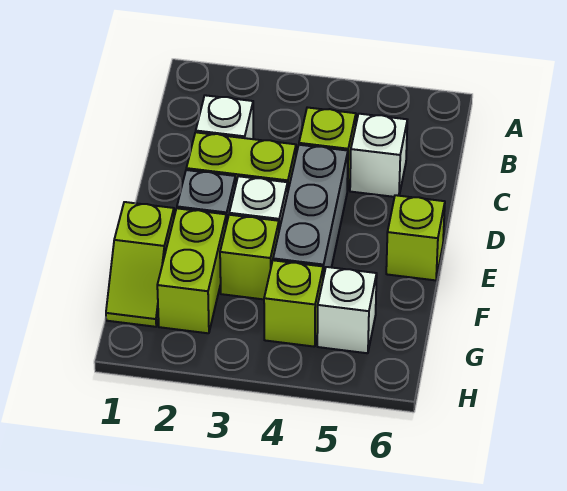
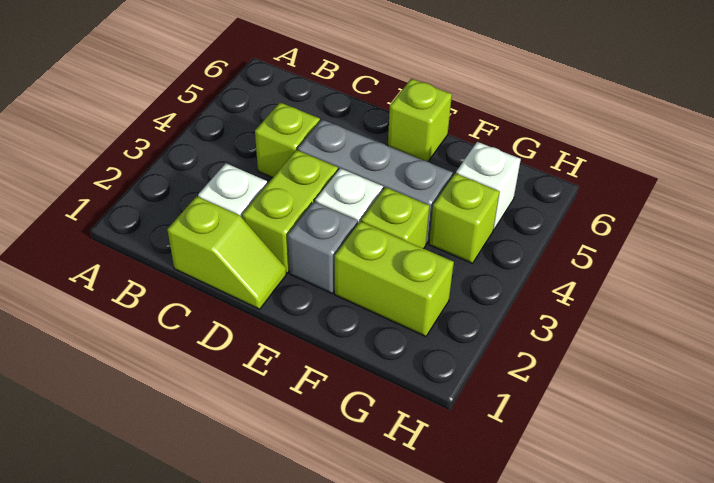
white 1x1 brick [350,114,407,197] -> none
lime 1x2 slope [106,202,174,327] -> lime 1x2 slope moved to [167,196,286,309]

